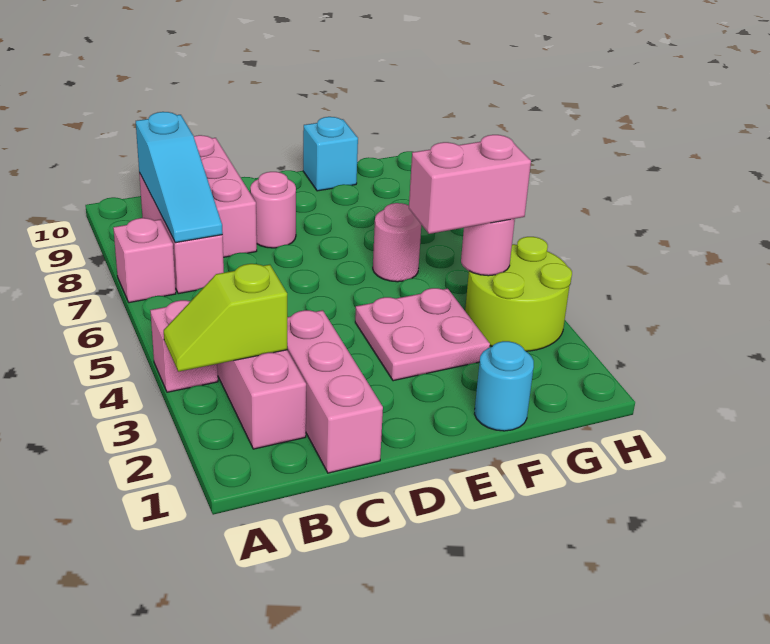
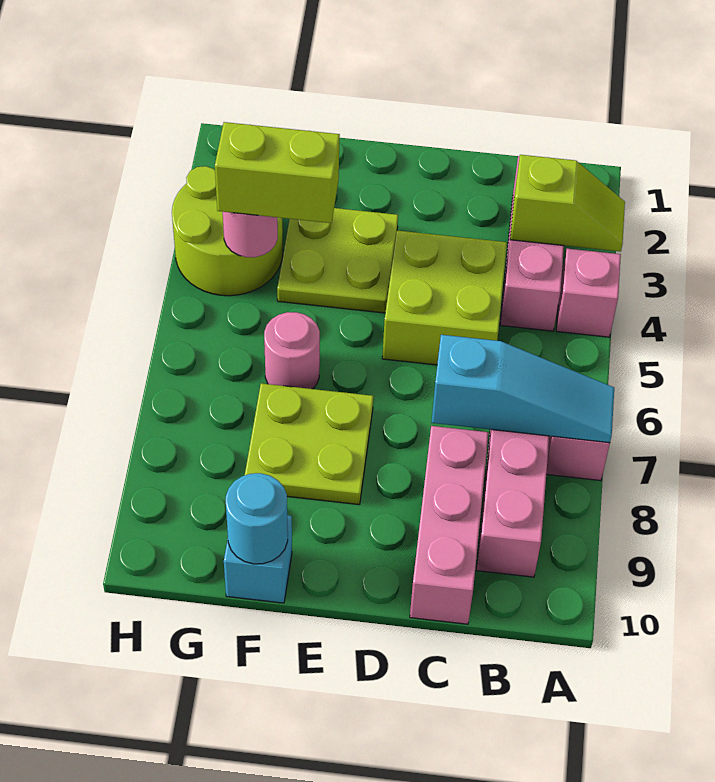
cyan 1x3 slope [136,112,223,243] -> cyan 1x3 slope turned to [431,335,614,443]
pink 1x3 brick [287,310,383,473] -> none
none -> lime 2x2 brick [382,231,507,365]
pink 1x1 round brick [250,172,296,248] -> none
pink 2x2 plate [355,288,490,381] -> lime 2x2 plate [277,208,398,313]
none -> lime 2x2 plate [245,383,373,505]
cyan 1x1 round brick [475,341,534,431] -> cyan 1x1 round brick moved to [226,473,288,564]
pink 1x2 brick [409,135,531,234] -> lime 1x2 brick [215,122,340,223]

